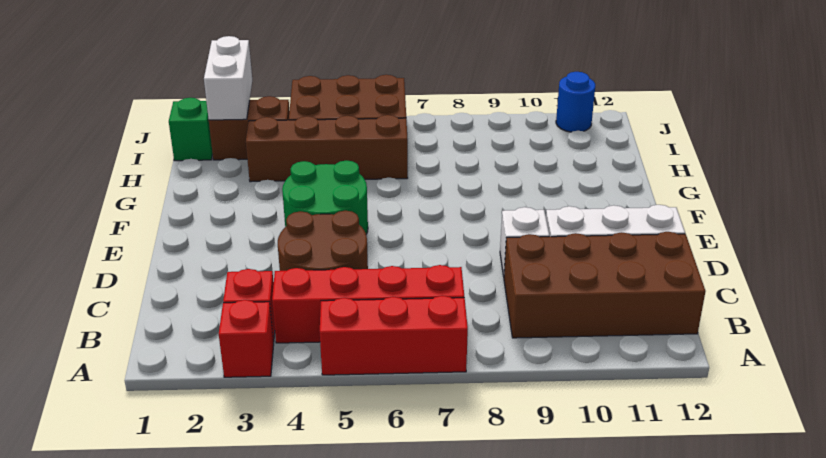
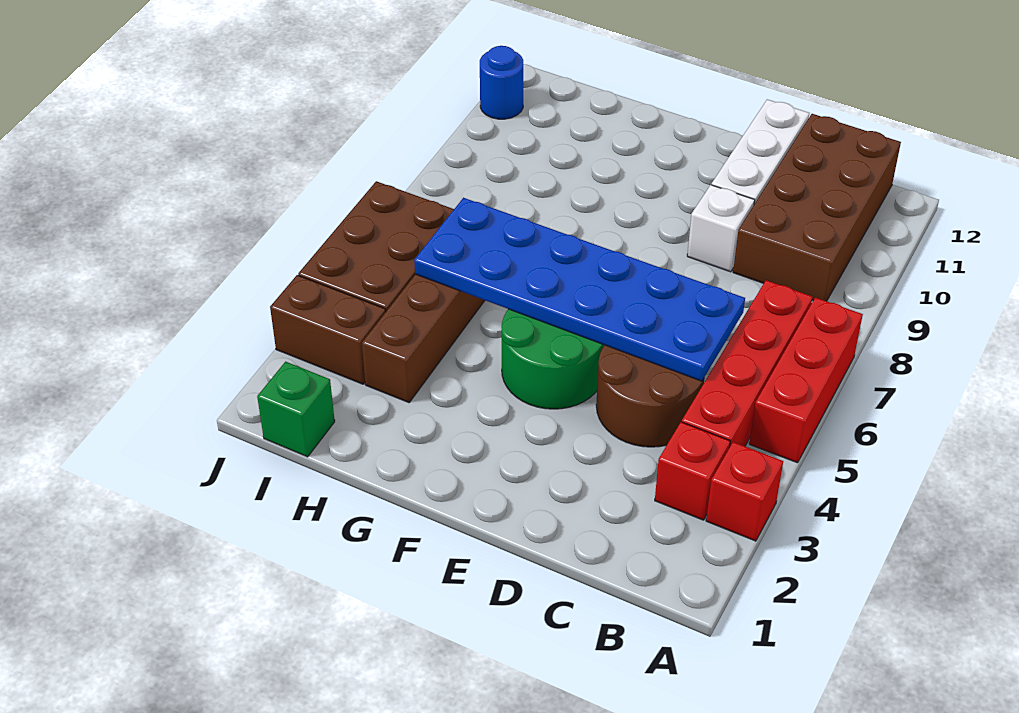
none -> blue 2x6 plate [414,198,745,381]
brown 1x2 brick [209,96,289,160] -> brown 1x2 brick turned to [270,275,386,384]
white 1x2 brick [204,36,252,120] -> none

